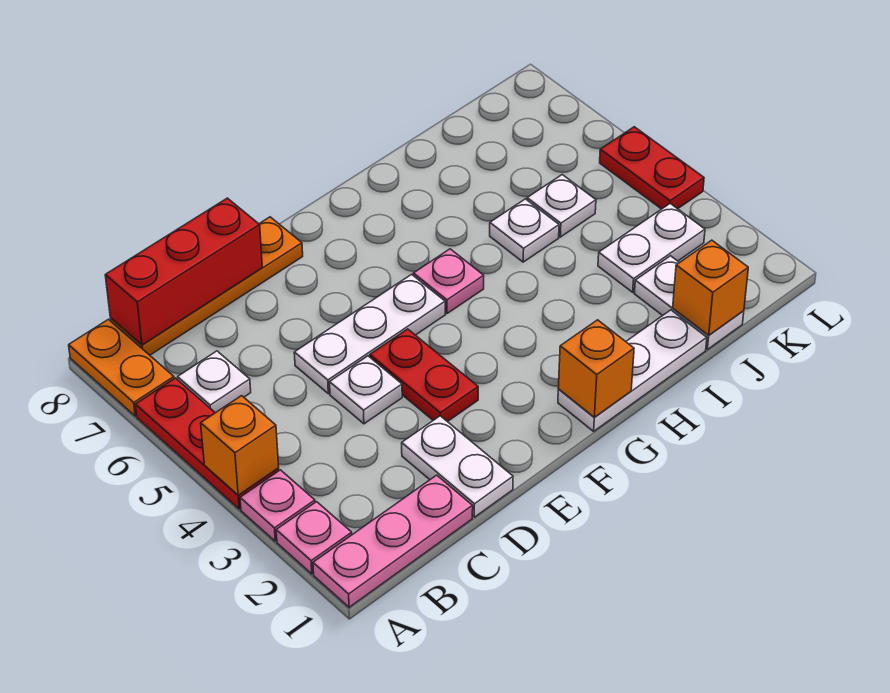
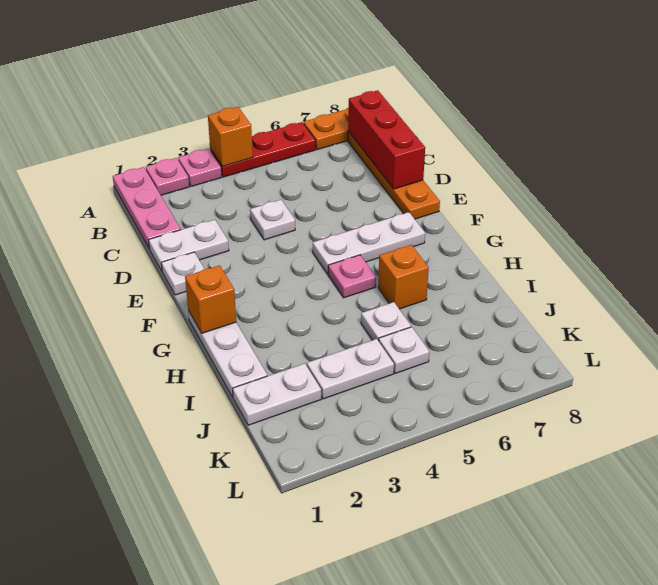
white 1x1 plate [178,351,251,413] -> white 1x1 plate moved to [161,252,204,295]
white 1x3 plate [294,274,445,394] -> white 1x3 plate turned to [313,212,425,274]
red 1x2 plate [370,329,478,422] -> none
orange 1x1 brick [673,240,748,335] -> orange 1x1 brick moved to [378,245,429,309]
white 1x2 plate [598,204,705,292] -> white 1x2 plate turned to [307,339,394,399]
red 1x2 plate [600,127,704,209] -> none

